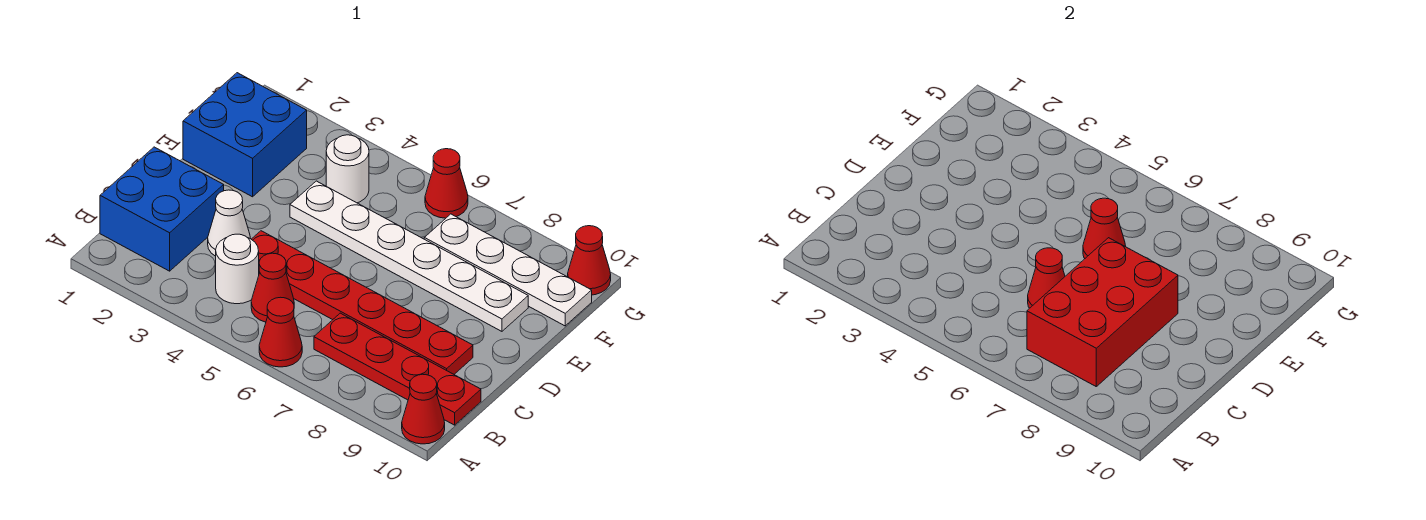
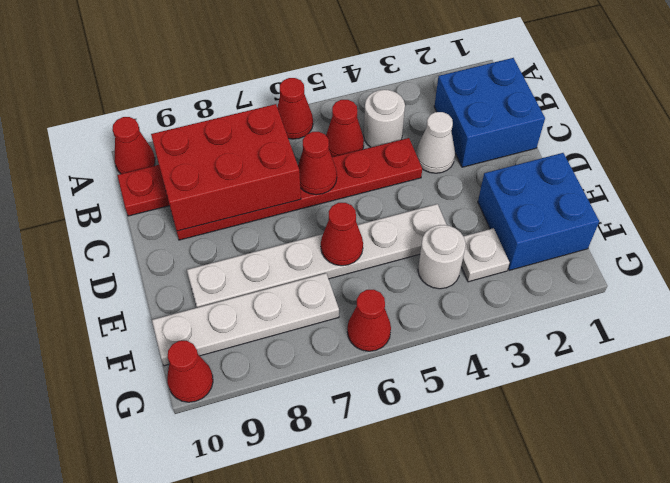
red 2x3 brick [1027,238,1178,386] -> red 2x3 brick turned to [151,104,301,231]
none -> white 1x1 plate [461,228,509,282]

